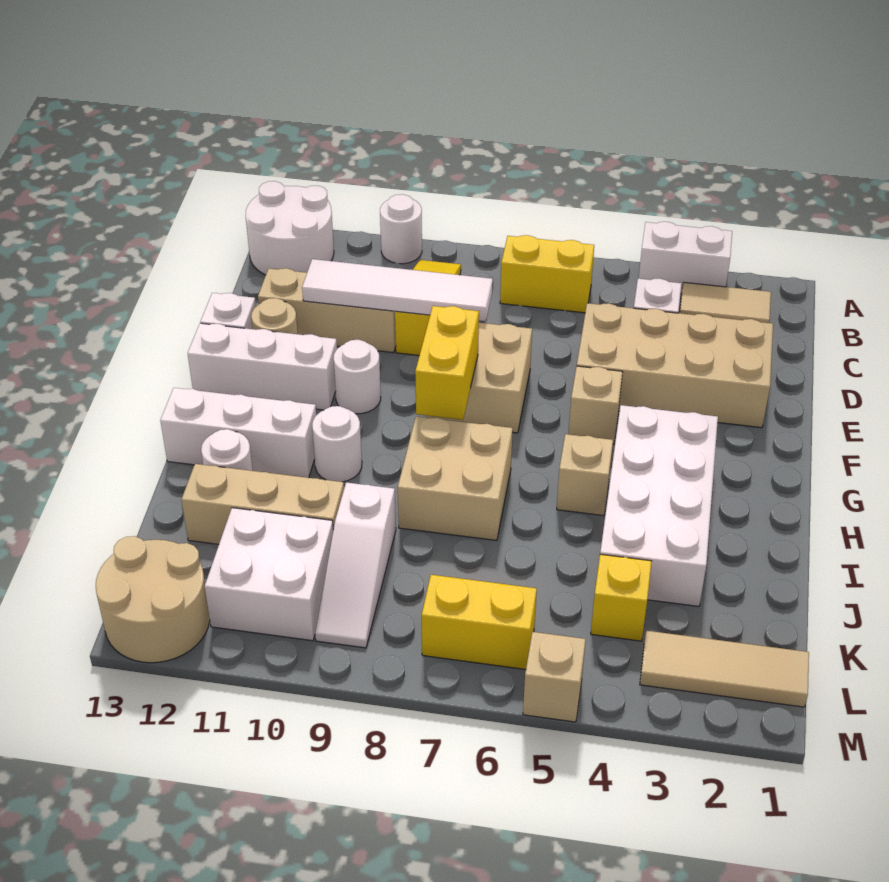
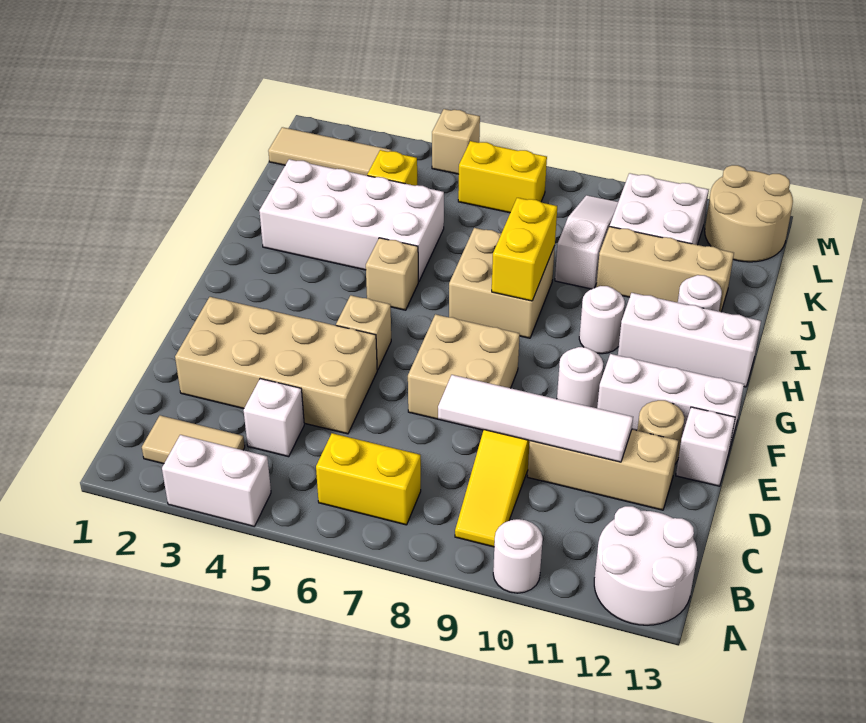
yellow 1x2 brick [415,306,479,420] -> yellow 1x2 brick moved to [492,198,557,301]
white 2x4 brick [600,405,718,606] -> white 2x4 brick turned to [259,159,444,282]

